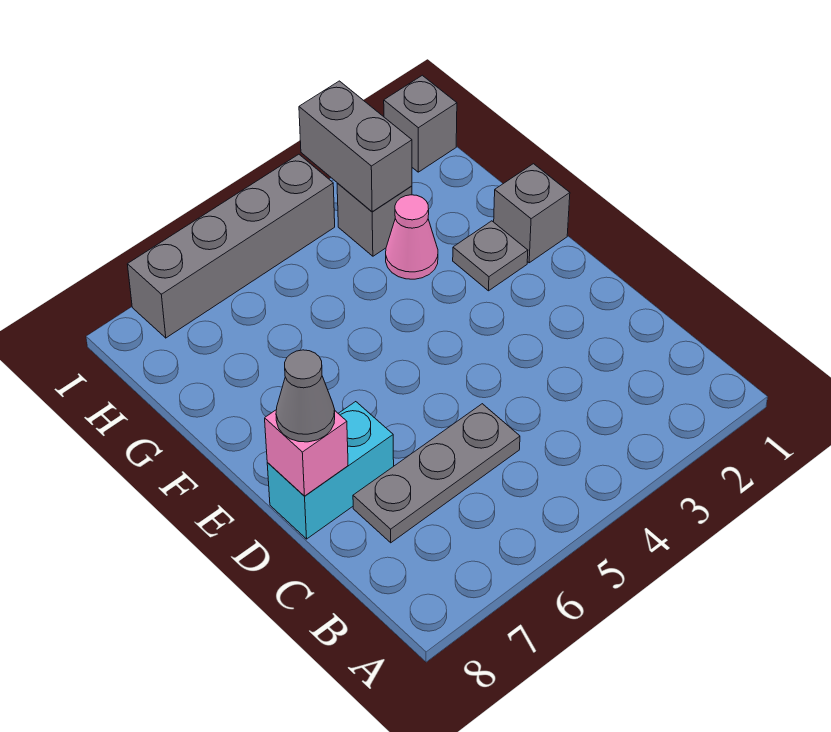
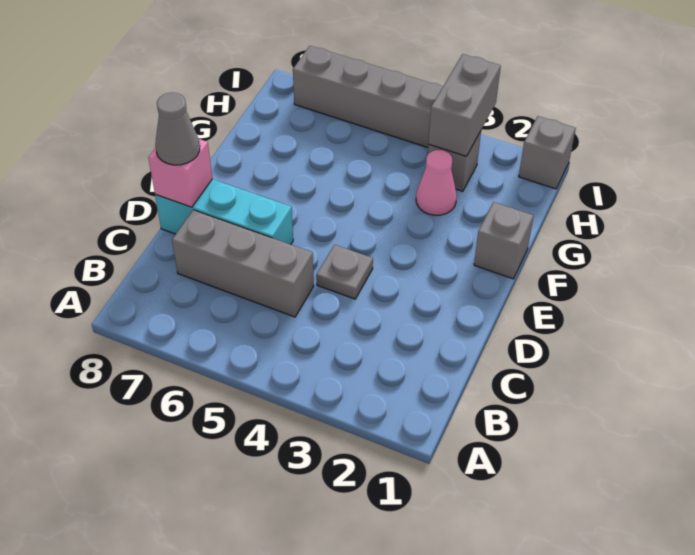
grey 1x3 plate [353,404,520,543] -> grey 1x3 brick [172,210,314,317]
cyan 1x2 brick [267,402,394,539] -> cyan 1x3 brick [155,179,293,245]
grey 1x1 plate [453,221,528,291] -> grey 1x1 plate moved to [316,245,373,299]

